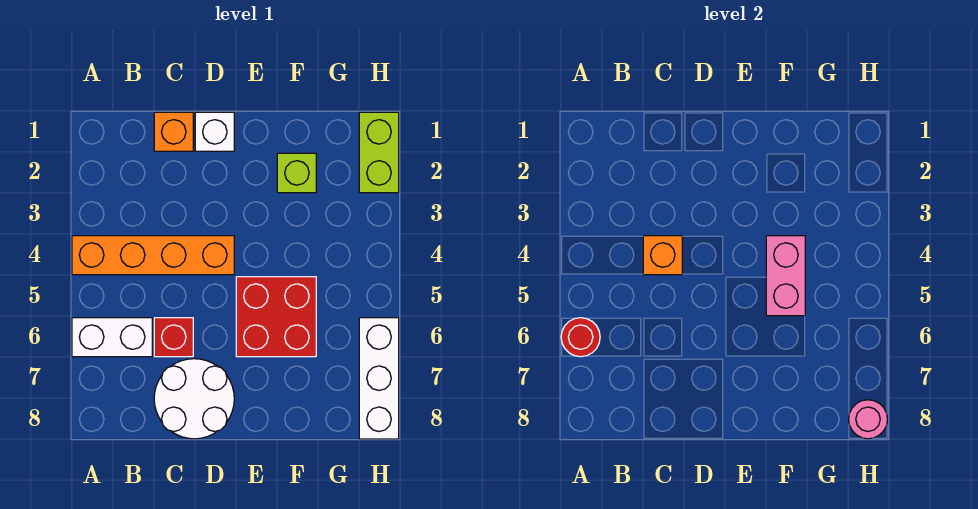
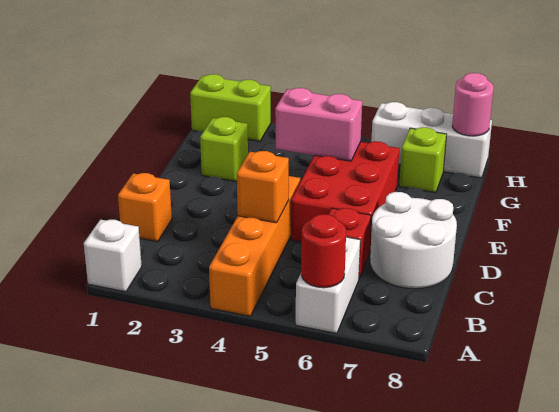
white 1x1 brick [195,112,234,151] -> white 1x1 brick moved to [84,220,142,292]
red 2x2 brick [236,277,316,357] -> red 2x3 brick [291,141,399,254]
none -> lime 1x1 brick [399,127,447,193]

